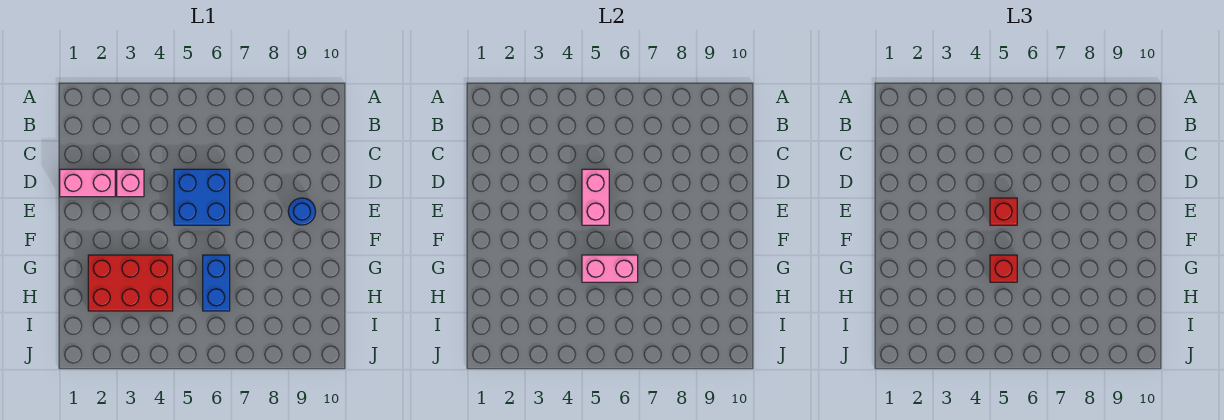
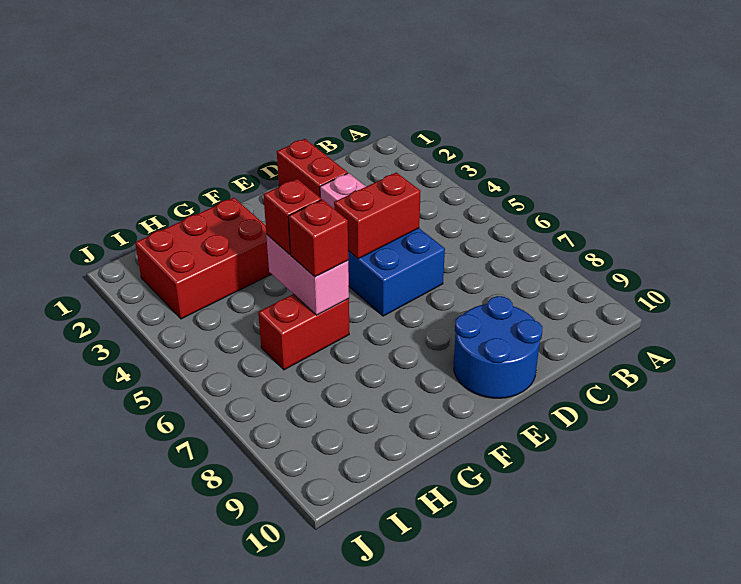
pink 1x2 brick [60,169,115,197] -> red 1x2 brick [277,139,348,197]
pink 1x2 brick [582,169,609,225] -> red 1x2 brick [334,172,421,259]
red 1x1 brick [990,198,1017,225] -> red 1x1 brick moved to [289,200,348,277]
blue 1x1 round brick [288,198,316,225] -> blue 2x2 round brick [454,296,542,398]
red 2x3 brick [88,255,173,311] -> red 2x3 brick turned to [135,198,271,319]
blue 1x2 brick [203,255,230,311] -> red 1x2 brick [258,294,349,370]

